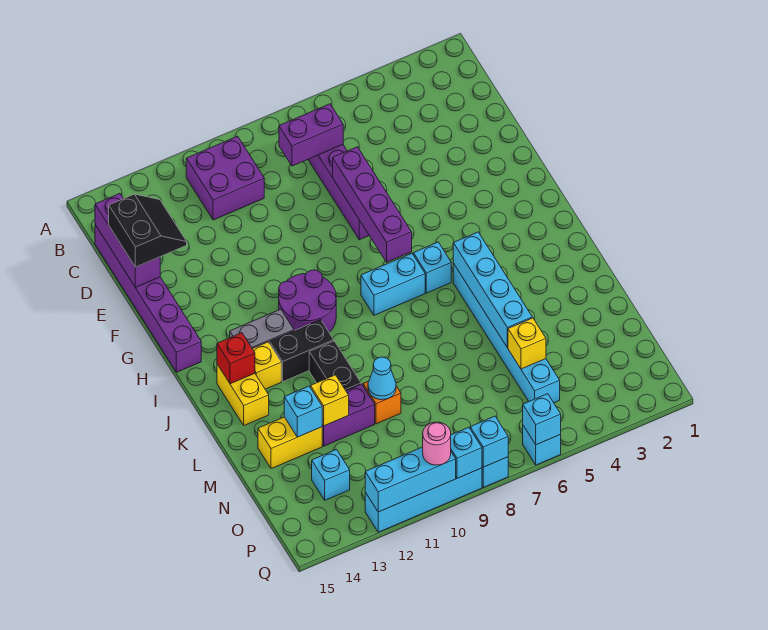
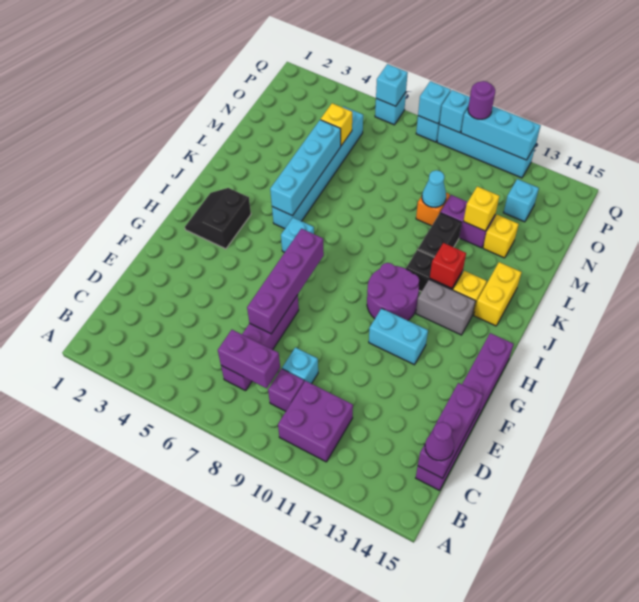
none -> purple 1x1 brick [268,369,304,411]
none -> purple 1x1 cone [425,422,454,461]
black 2x2 slope [109,194,187,267] -> black 2x2 slope moved to [185,188,251,249]
cyan 1x2 brick [361,253,425,315] -> cyan 1x2 brick moved to [369,308,428,365]
red 1x1 brick [217,333,255,384] -> red 1x1 brick moved to [430,243,466,288]
yellow 1x2 brick [258,417,322,469] -> yellow 1x1 brick [483,215,519,258]
cyan 1x1 brick [284,386,322,437] -> cyan 1x1 brick moved to [282,347,318,384]
pink 1x1 round brick [423,422,451,465] -> purple 1x1 round brick [468,81,495,119]

